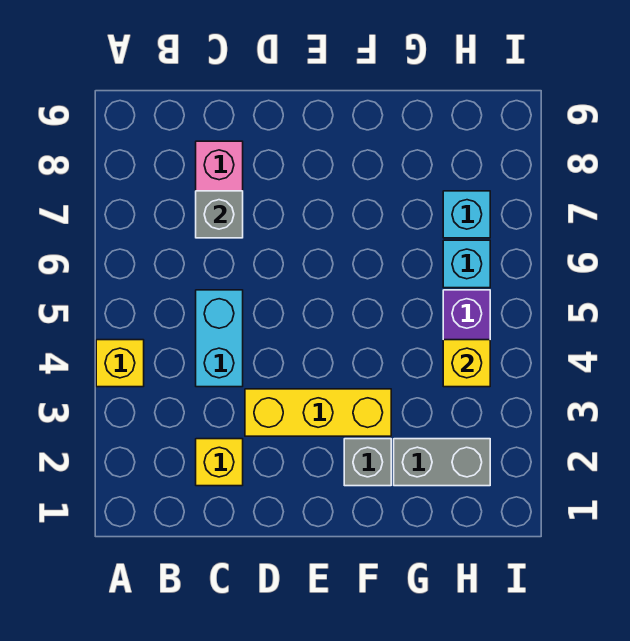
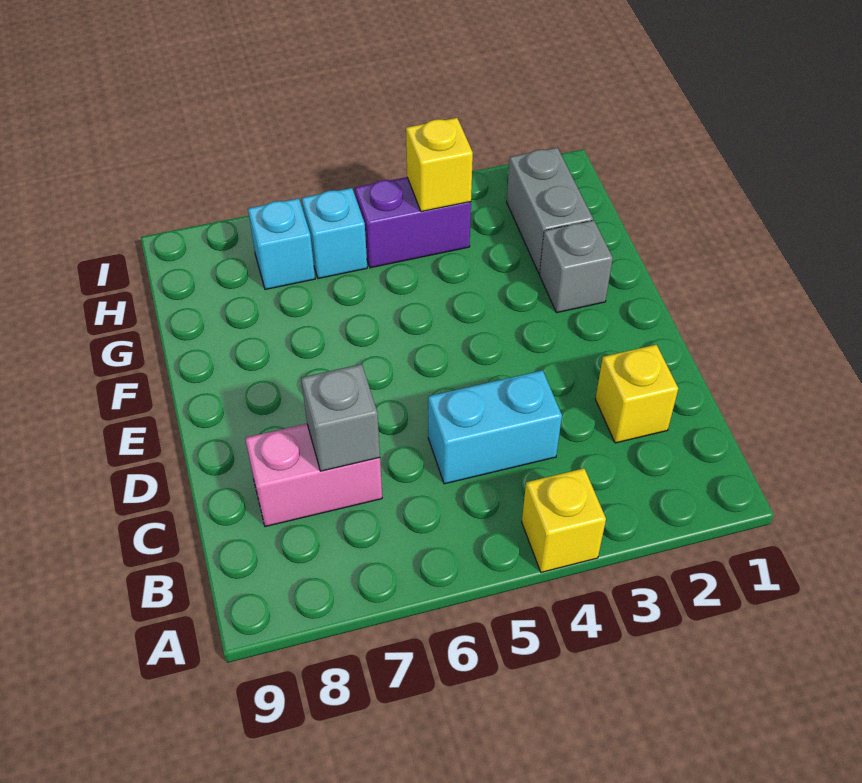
yellow 1x3 brick [245,389,391,436] -> none

